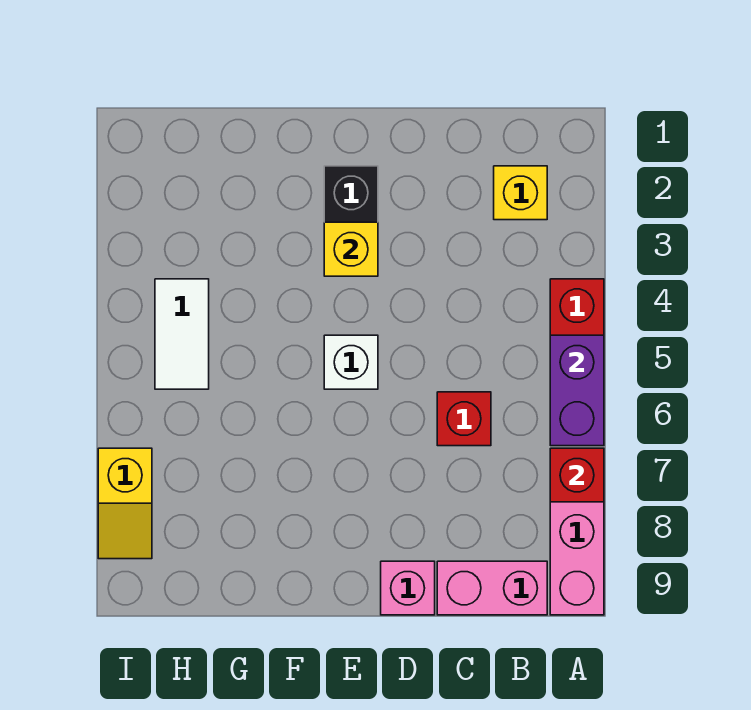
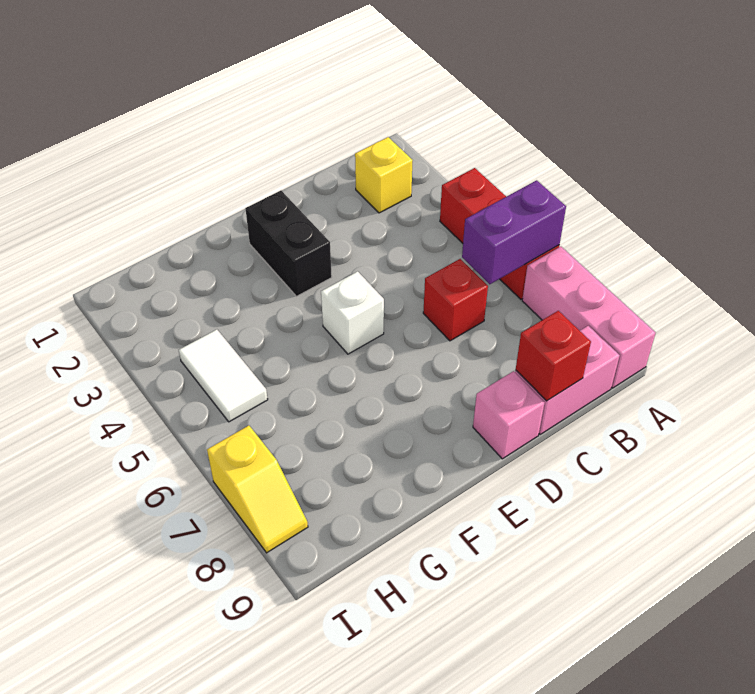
purple 1x2 brick [550,335,604,446] -> purple 1x2 brick turned to [462,180,566,284]
red 1x1 brick [550,448,604,502] -> red 1x1 brick moved to [516,311,591,401]
yellow 1x1 brick [324,222,378,276] -> none

